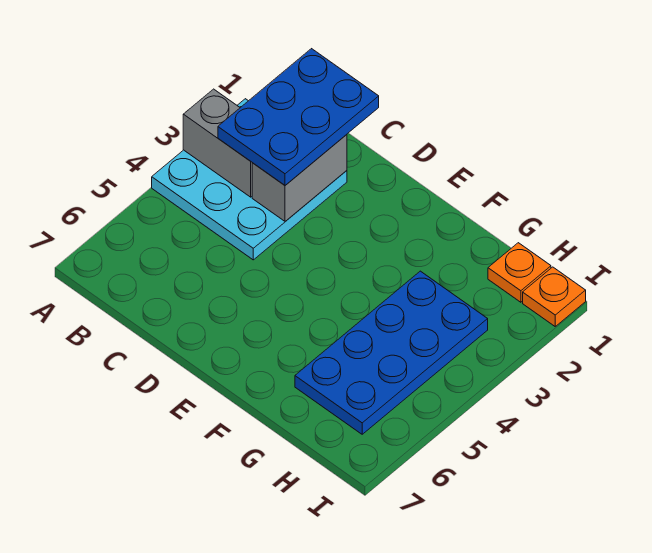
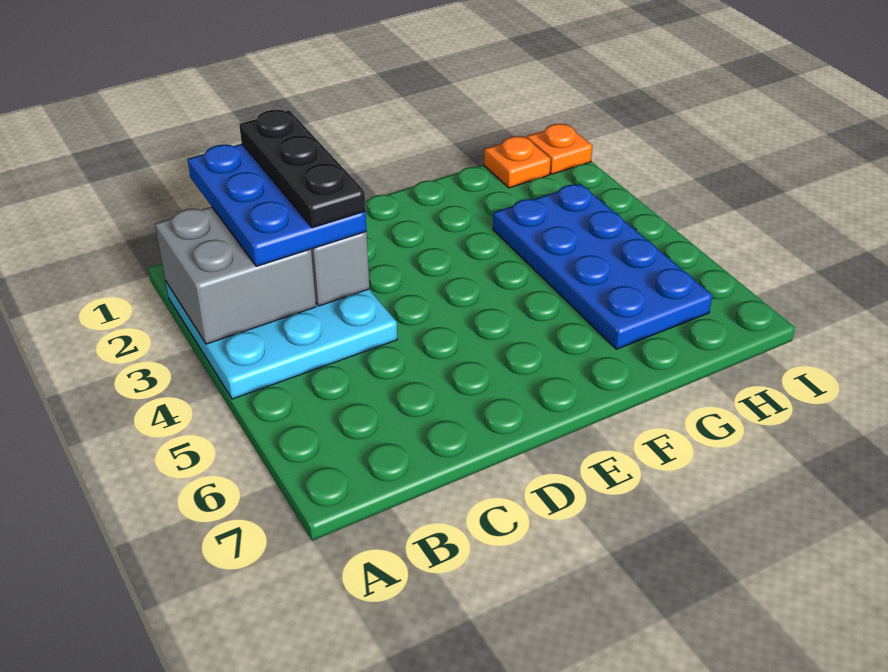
grey 1x2 brick [183,89,252,197] -> grey 2x2 brick [155,207,316,344]
none -> black 1x3 plate [239,110,366,228]

